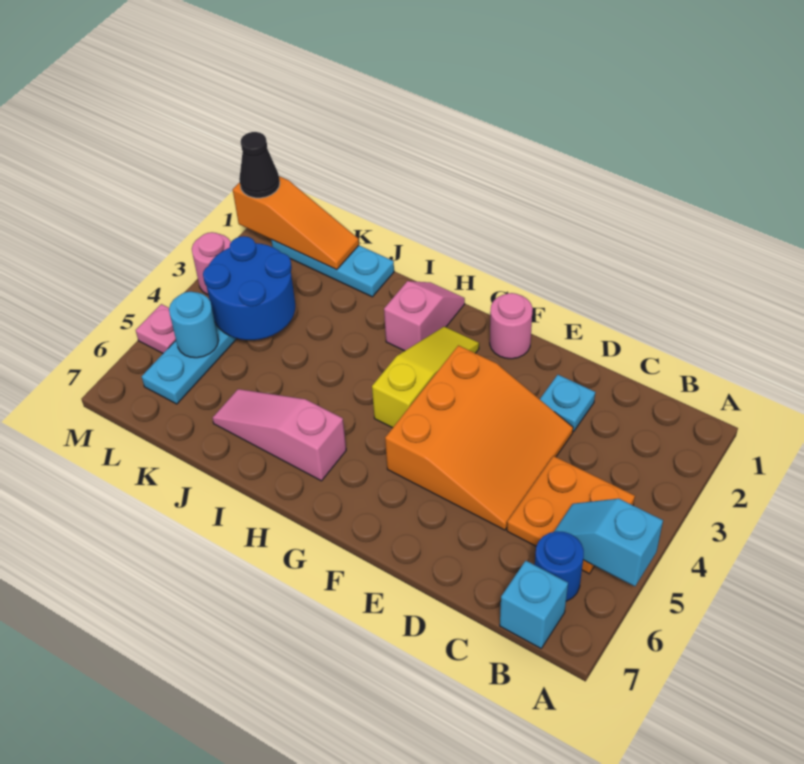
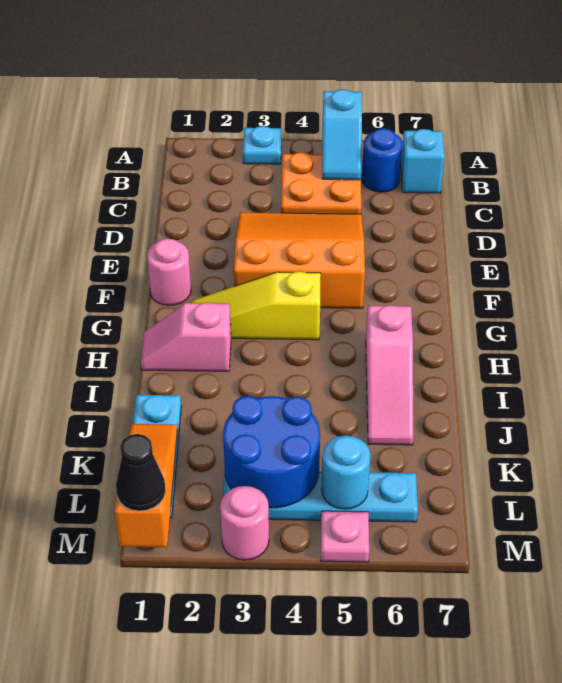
cyan 1x1 plate [540,375,595,432] -> cyan 1x1 plate moved to [243,126,281,164]

